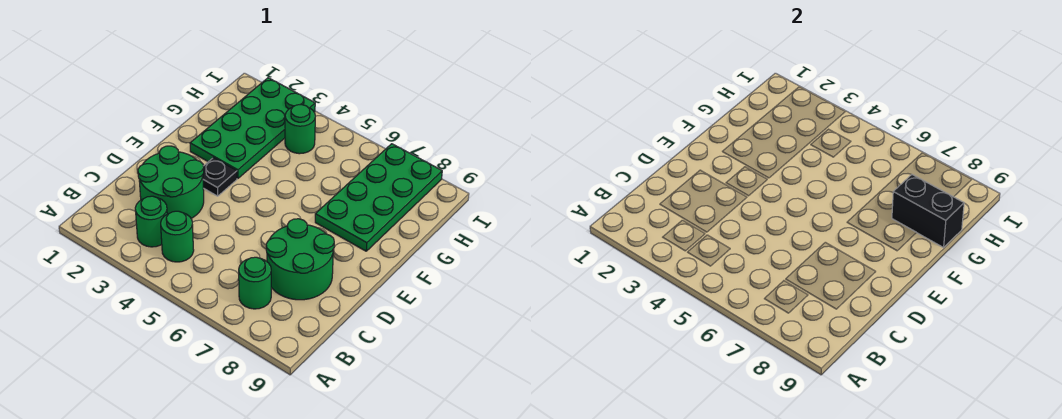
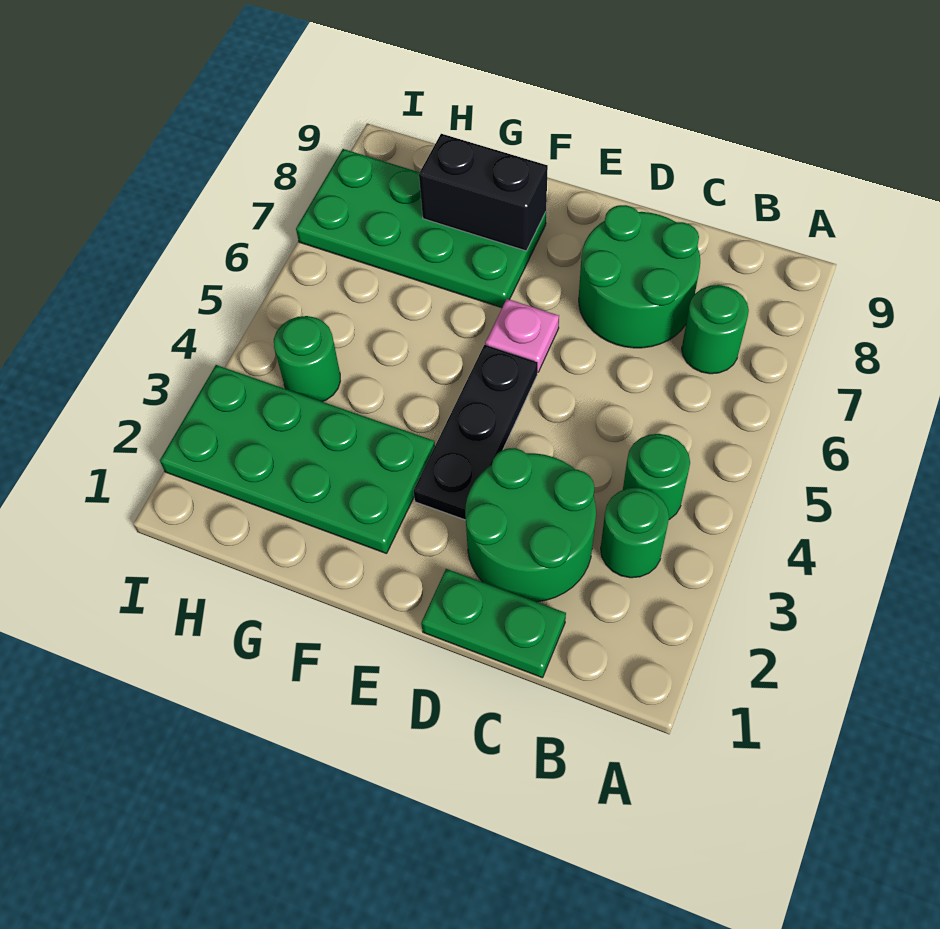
none -> green 1x2 plate [421,569,566,678]
black 1x1 plate [203,158,237,196] -> black 1x3 plate [414,345,538,520]
none -> pink 1x1 plate [485,299,559,372]
black 1x2 brick [892,175,964,248] -> black 1x2 brick turned to [419,134,548,251]

